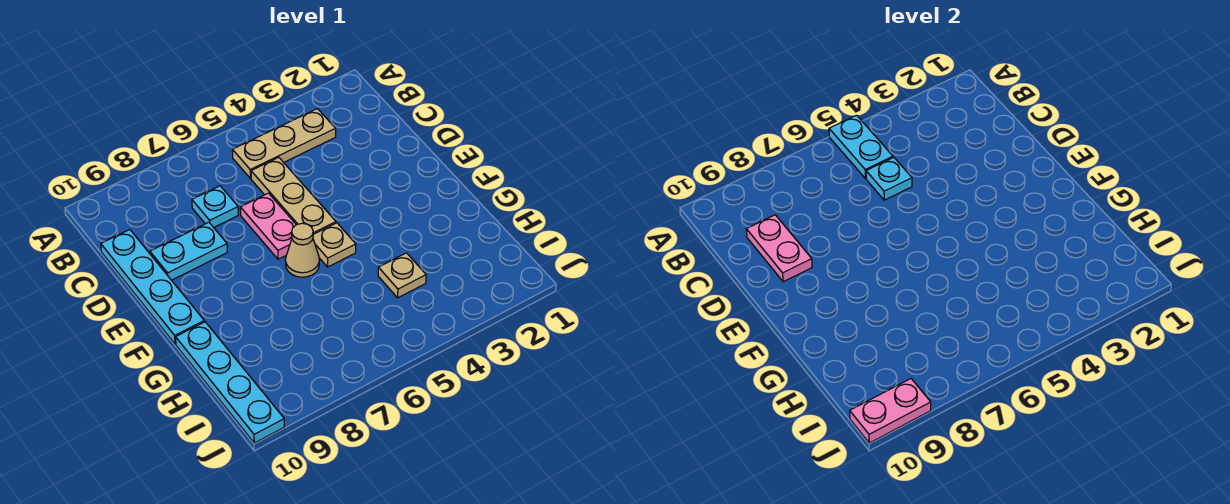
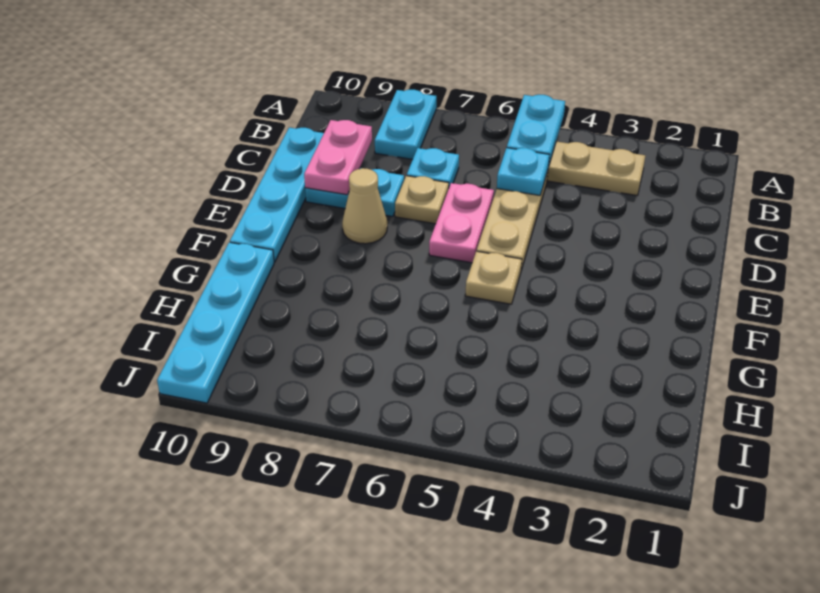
none -> cyan 1x2 plate [375,90,436,159]
tan 1x1 cone [285,223,319,277] -> tan 1x1 cone moved to [342,168,387,244]
tan 1x1 plate [378,253,426,298] -> tan 1x1 plate moved to [395,176,449,224]
pink 1x2 plate [850,379,931,443] -> none

